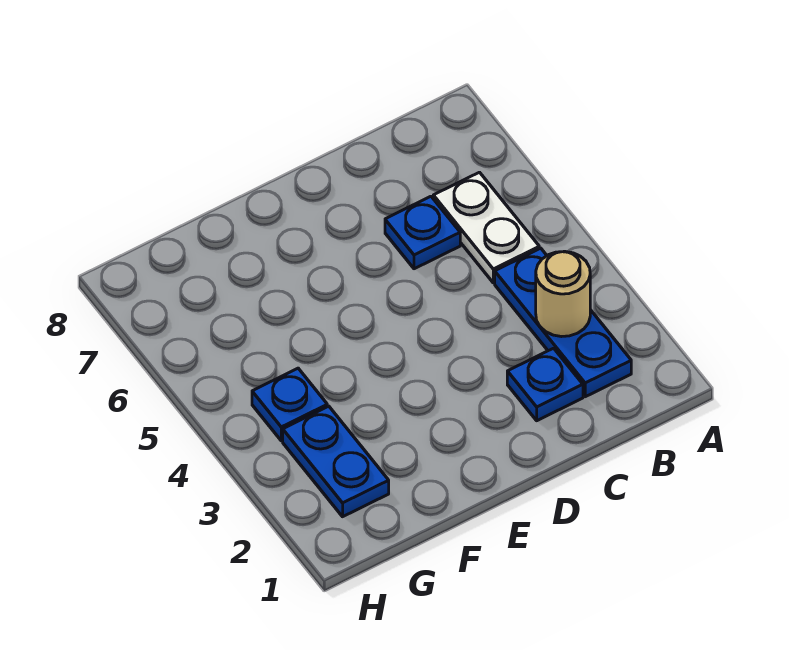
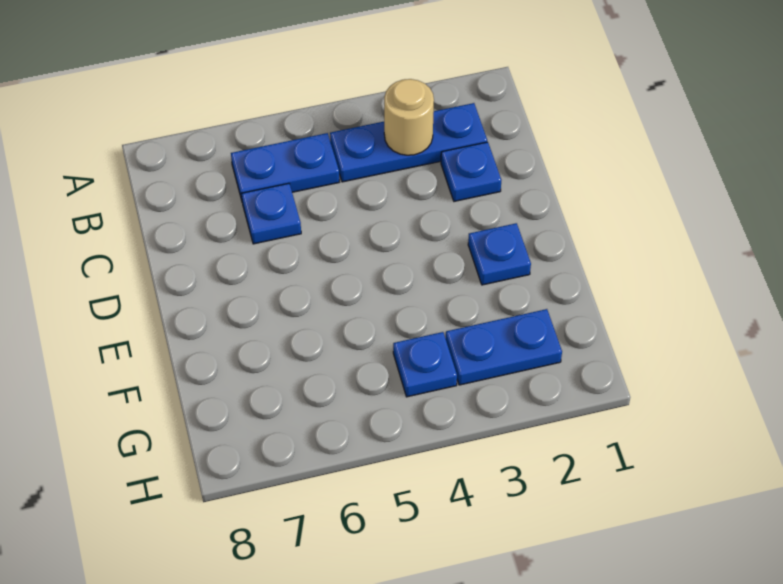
white 1x2 plate [433,172,539,283] -> blue 1x2 plate [231,133,339,200]
none -> blue 1x1 plate [468,223,531,285]

